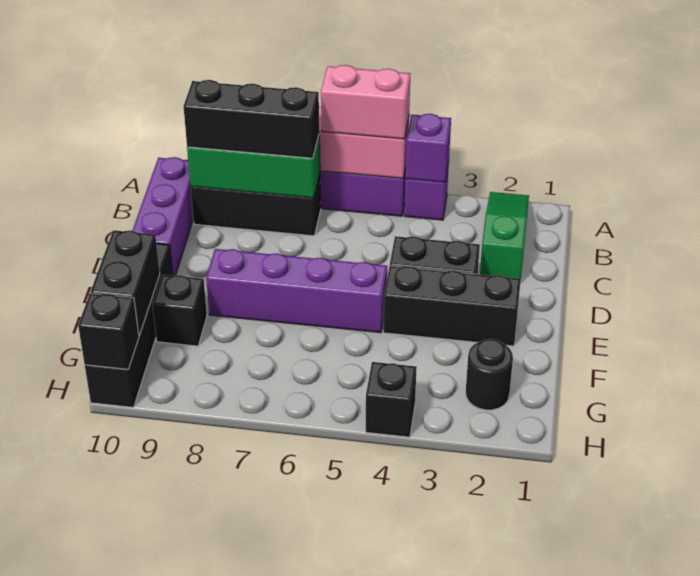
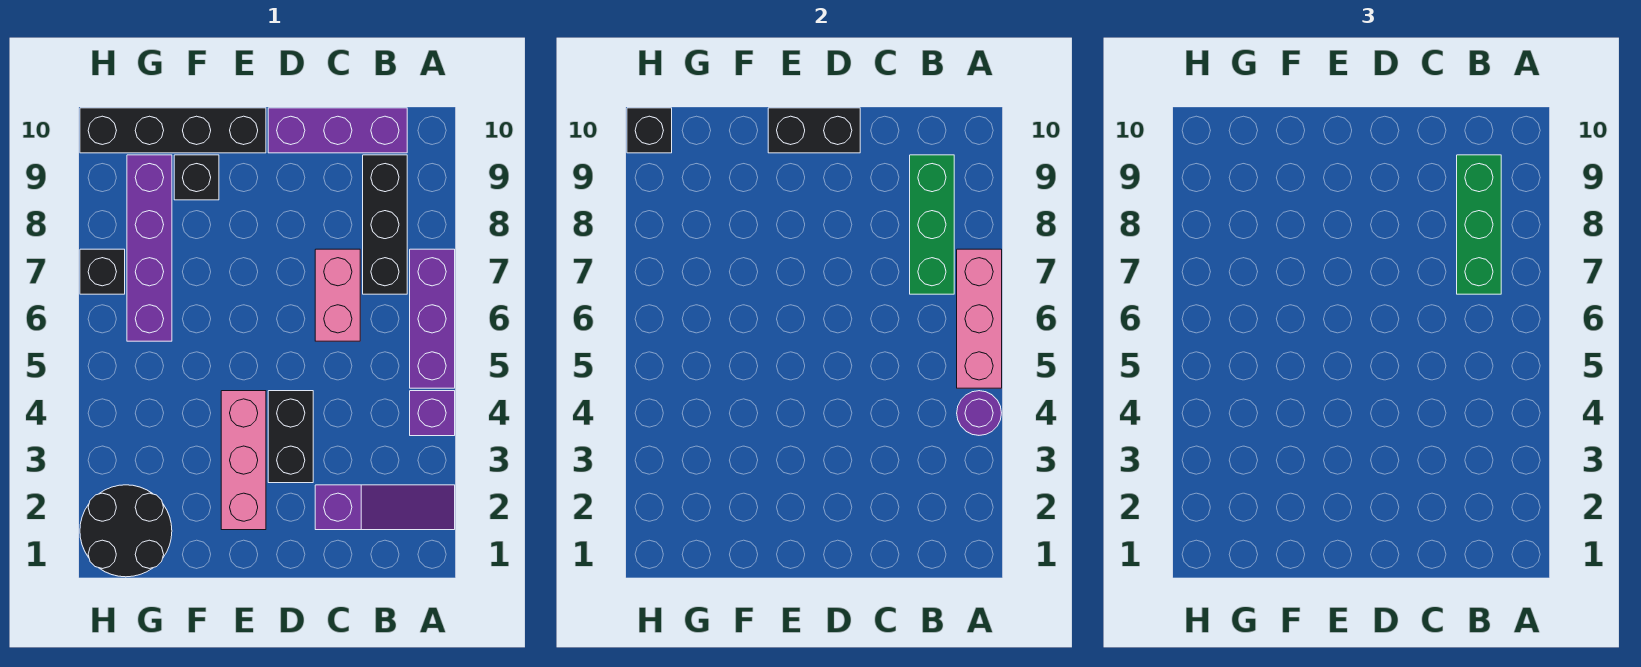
green 1x3 slope [480,192,529,279] -> purple 1x3 slope [315,485,455,530]
purple 1x1 brick [405,114,451,182] -> purple 1x1 round brick [957,391,1001,435]
pink 1x2 brick [321,65,410,139] -> pink 1x2 brick moved to [315,249,360,341]
black 1x3 brick [183,80,319,158] -> green 1x3 brick [1457,155,1501,294]
black 1x3 brick [383,266,521,346] -> pink 1x3 brick [221,391,266,530]
purple 1x4 brick [206,249,387,333] -> purple 1x4 brick moved to [127,155,172,341]
black 1x2 brick [90,230,160,335] -> black 1x2 brick moved to [768,108,860,153]
black 1x1 round brick [466,339,513,410] -> black 2x2 round brick [80,485,172,577]
black 1x1 brick [366,362,417,437] -> black 1x1 brick moved to [80,249,125,294]

